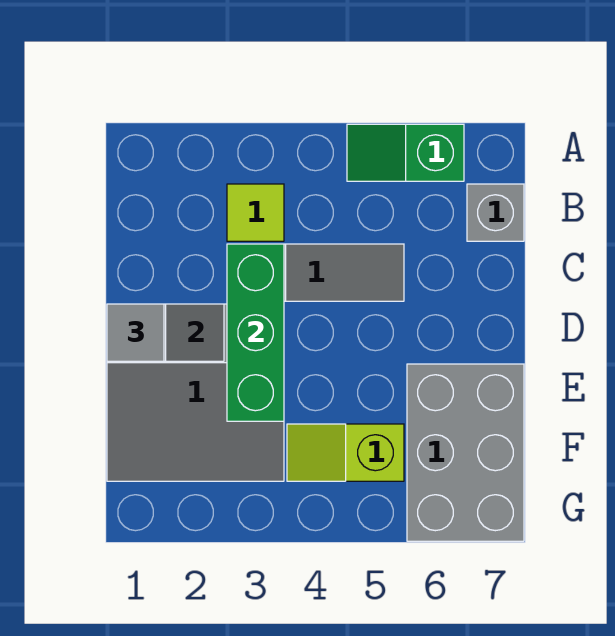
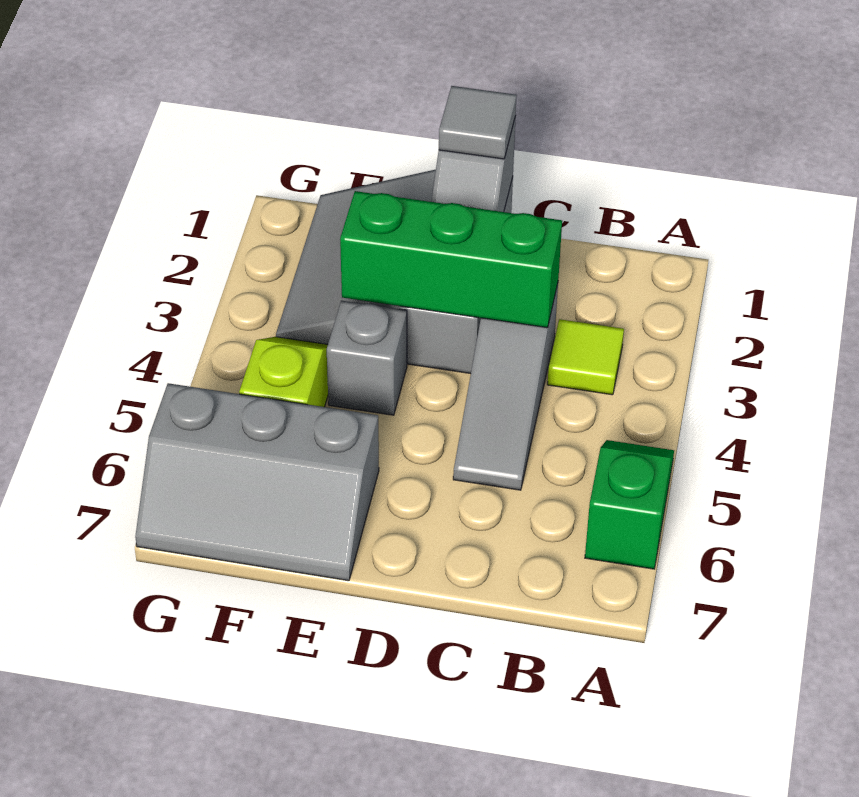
grey 1x1 brick [467,184,524,241] -> grey 1x1 brick moved to [327,301,407,415]
grey 2x3 brick [407,364,524,541] -> grey 2x3 slope [135,383,379,581]

